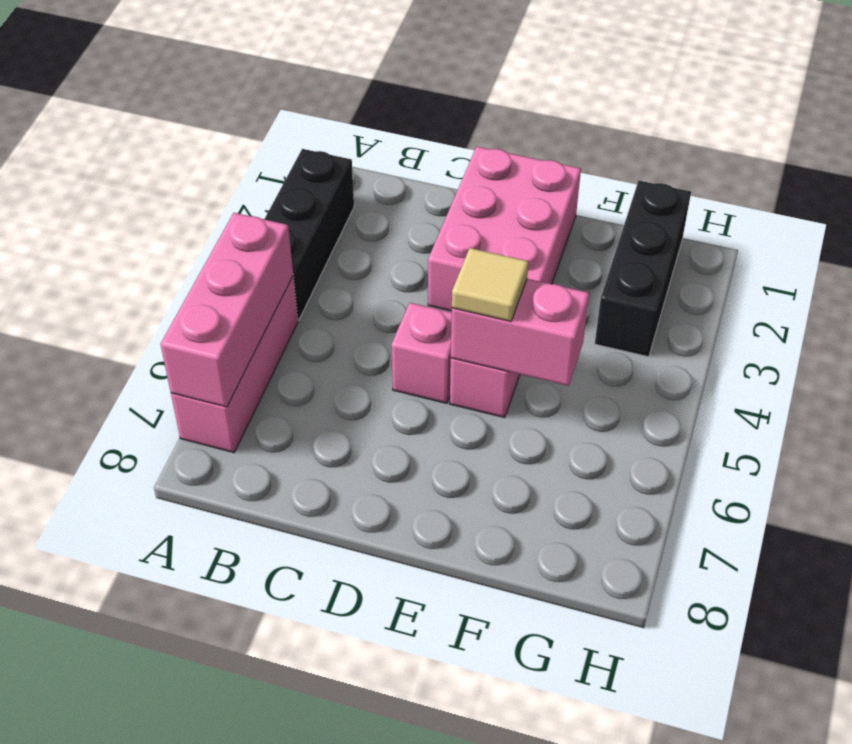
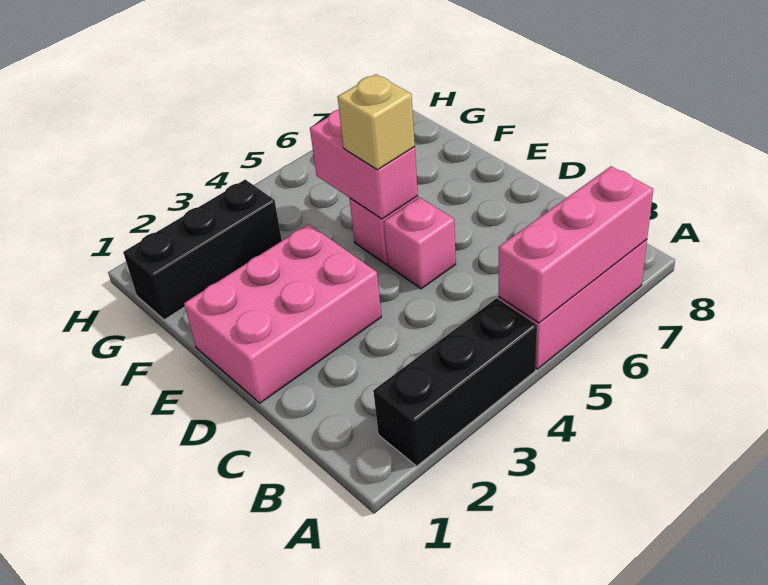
tan 1x1 tile [452,248,528,321] -> tan 1x1 brick [338,74,415,170]

